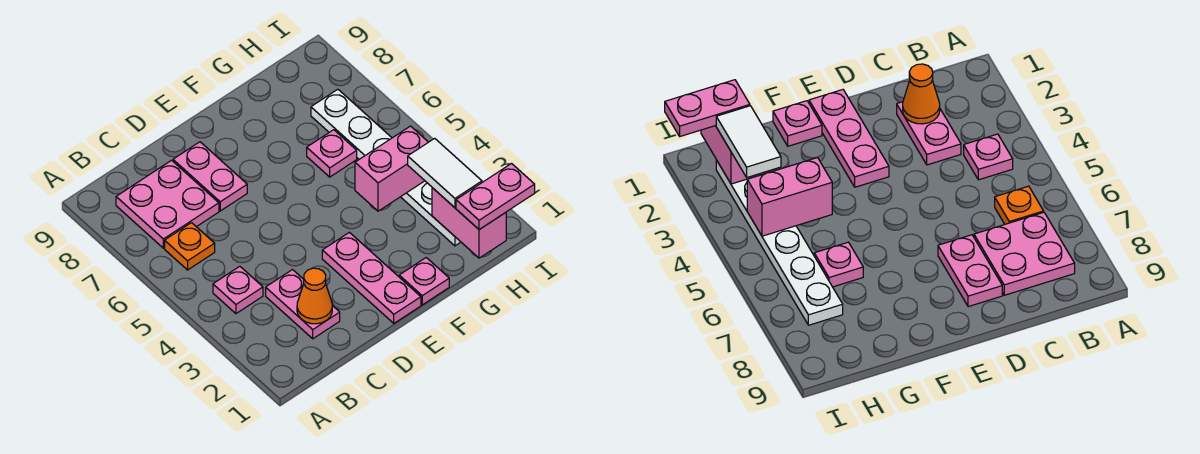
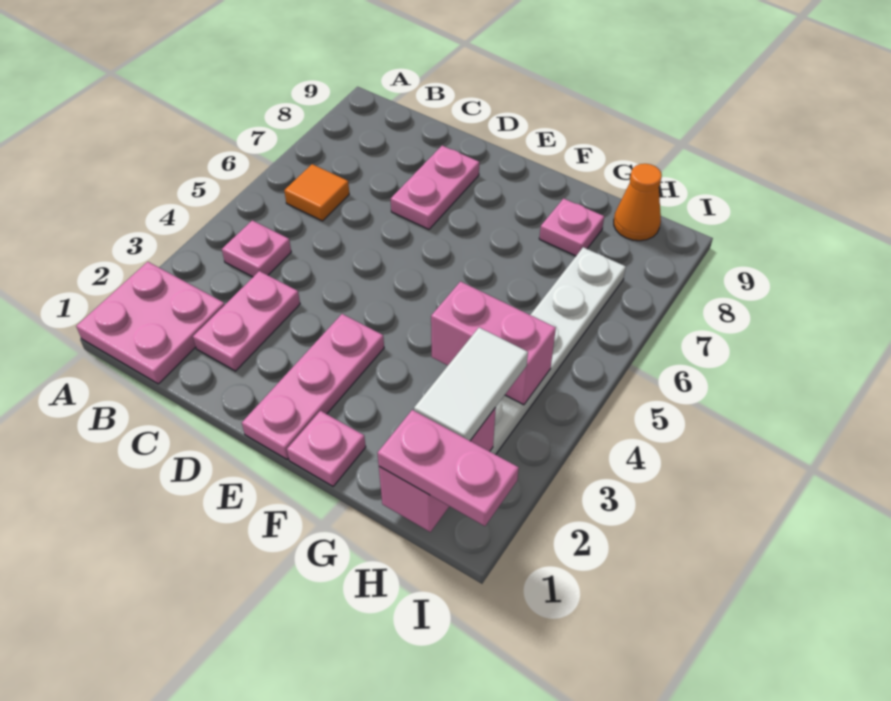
orange 1x1 plate [165,223,215,270] -> orange 1x1 tile [284,164,349,221]
pink 2x2 plate [116,160,219,248] -> pink 2x2 plate moved to [76,262,225,384]
orange 1x1 cone [297,268,332,324] -> orange 1x1 cone moved to [614,164,662,241]
pink 1x1 plate [307,130,357,177] -> pink 1x1 plate moved to [539,198,604,256]

